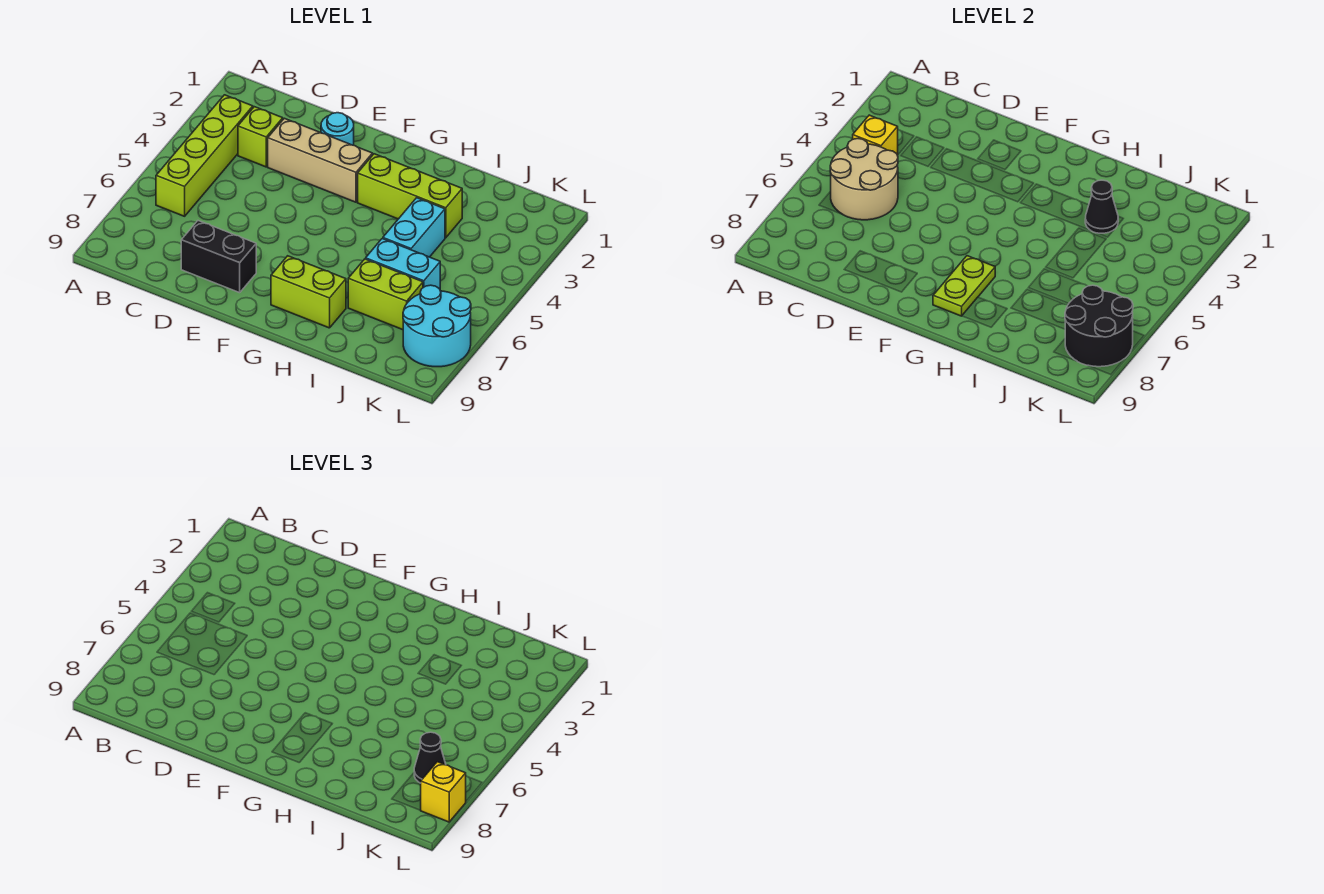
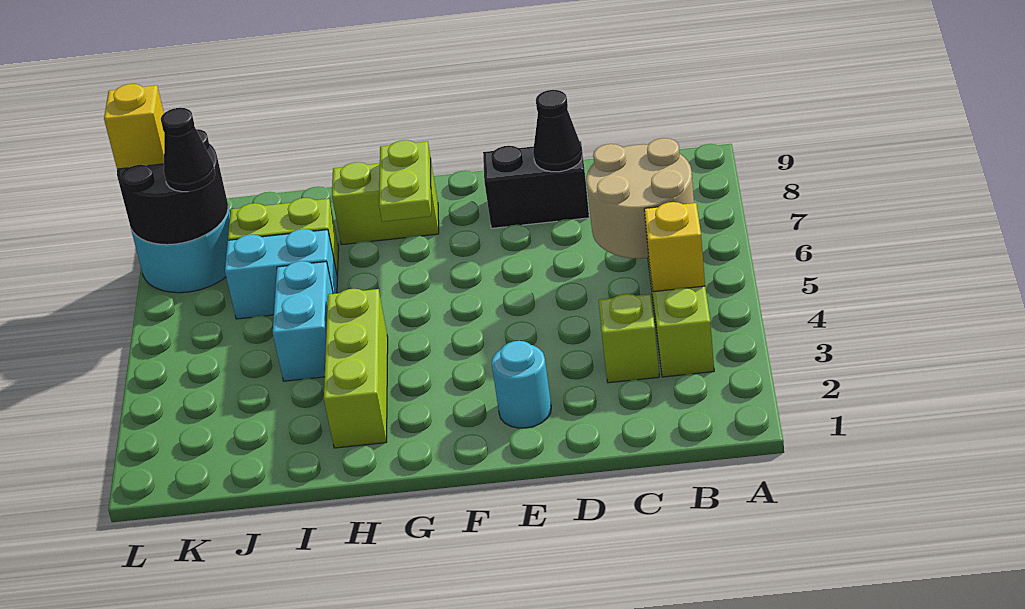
tan 1x3 brick [268,118,373,202] -> none
lime 1x3 brick [358,154,462,238] -> lime 1x3 brick turned to [324,289,388,448]
black 1x1 cone [1085,180,1118,233] -> black 1x1 cone moved to [533,90,582,172]

